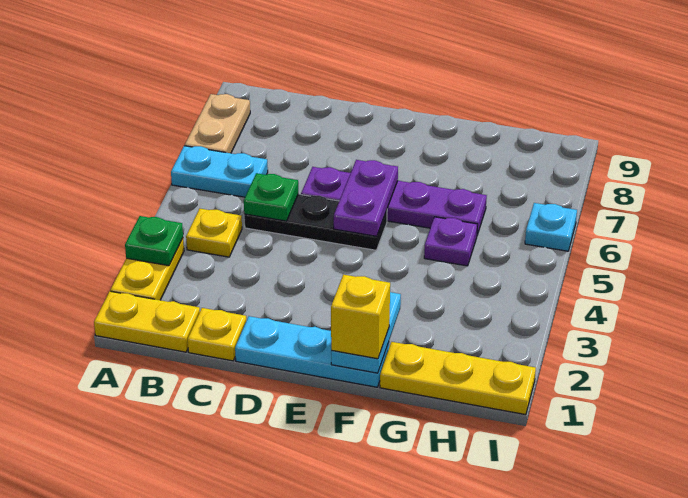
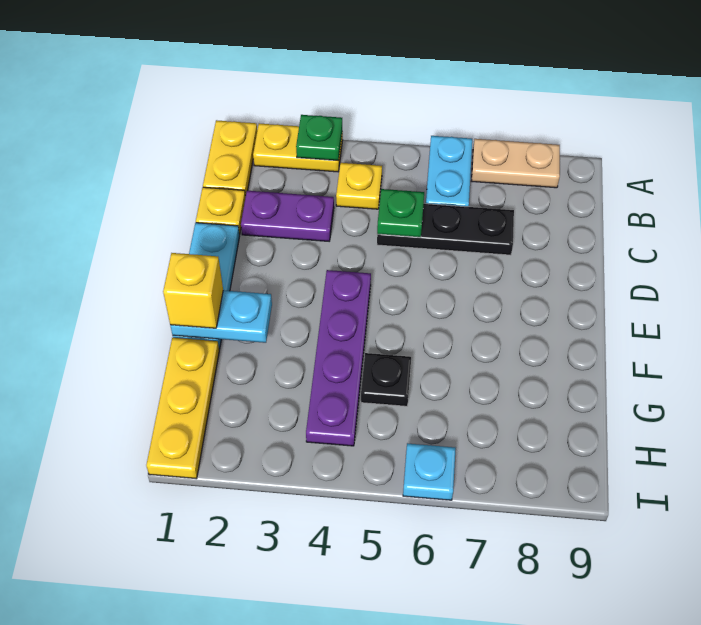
black 1x3 plate [244,194,387,250] -> black 1x3 plate turned to [377,204,514,255]
purple 1x4 plate [301,167,487,235] -> purple 1x4 plate moved to [306,270,371,446]
purple 1x2 plate [334,160,398,236] -> purple 1x2 plate moved to [241,191,334,241]
purple 1x1 plate [424,217,478,266] -> black 1x1 plate [361,353,411,406]

